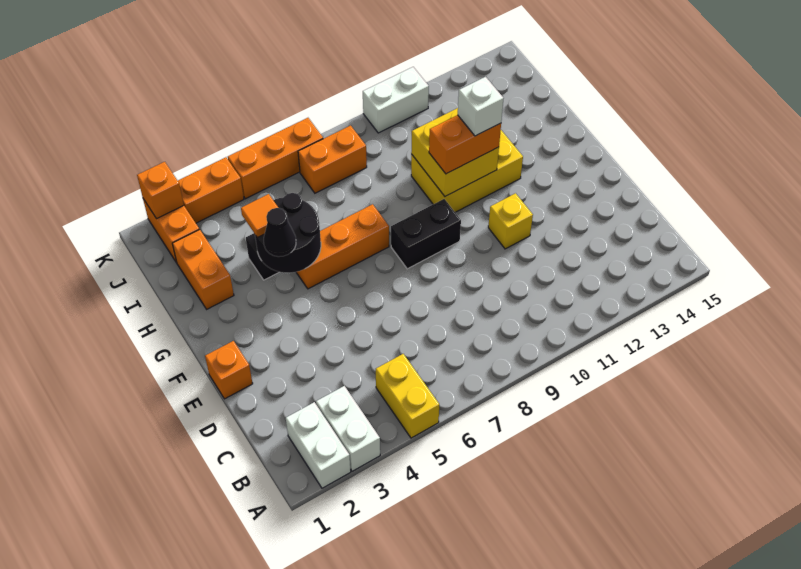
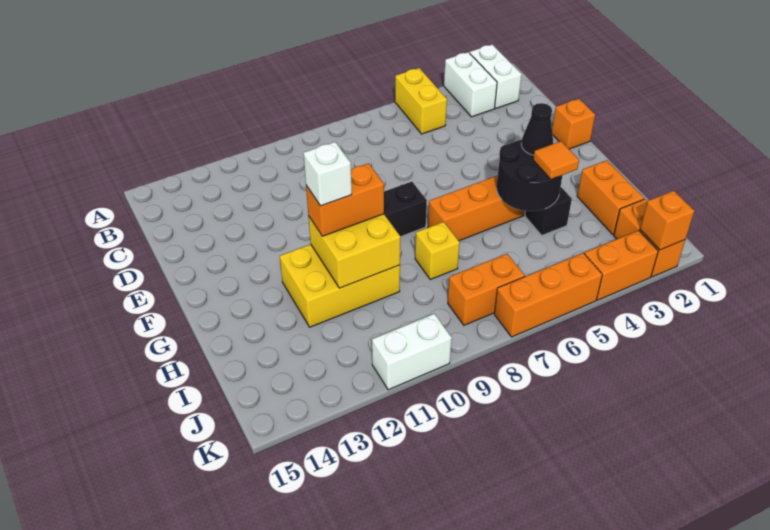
yellow 1x1 brick [488,193,533,249] -> yellow 1x1 brick moved to [415,222,460,279]

